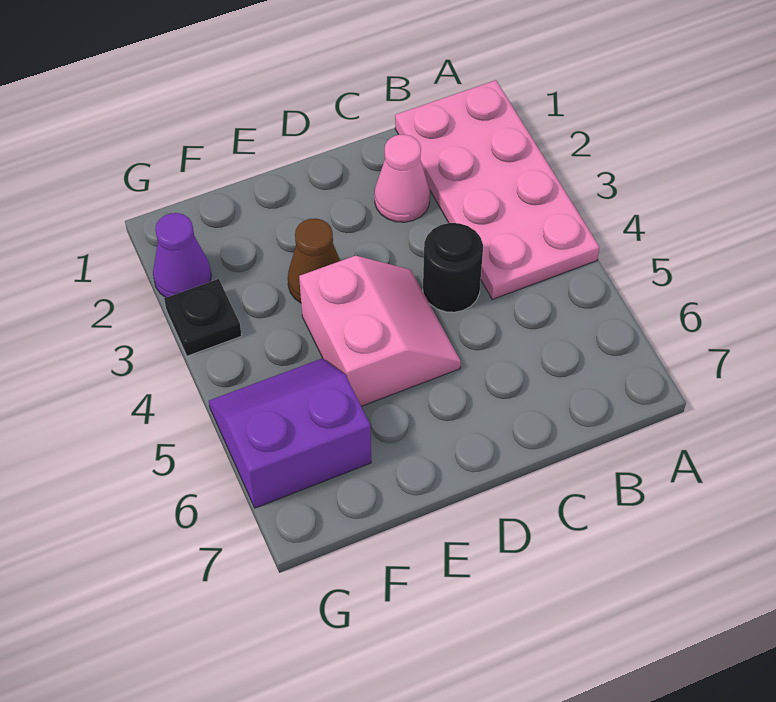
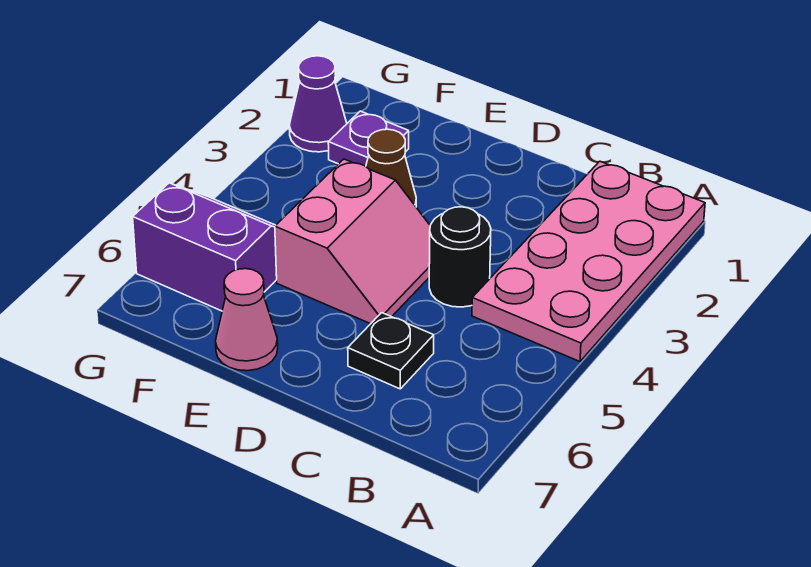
pink 1x1 cone [374,134,430,222] -> pink 1x1 cone moved to [216,269,278,371]
none -> purple 1x1 plate [328,111,409,166]
black 1x1 plate [164,279,242,356] -> black 1x1 plate moved to [348,313,434,389]

